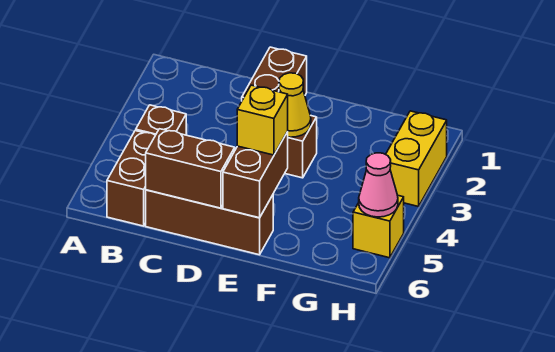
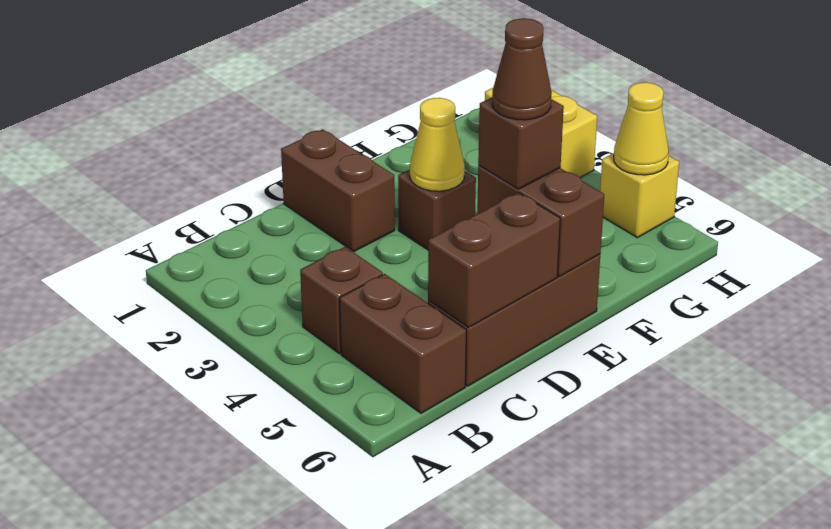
yellow 1x1 brick [237,85,288,155] -> brown 1x1 brick [478,98,564,189]
none -> brown 1x1 cone [492,18,552,120]
pink 1x1 cone [359,153,398,217] -> yellow 1x1 cone [614,82,669,175]

